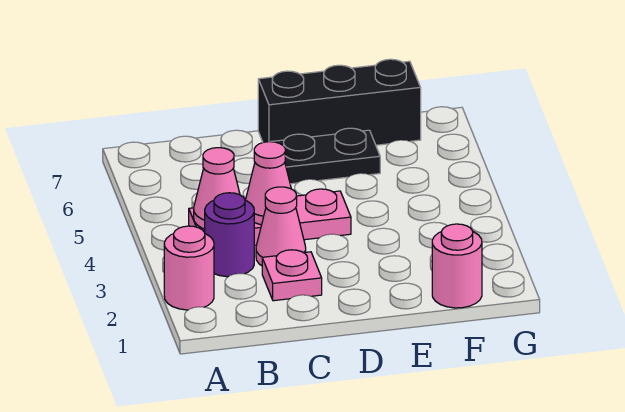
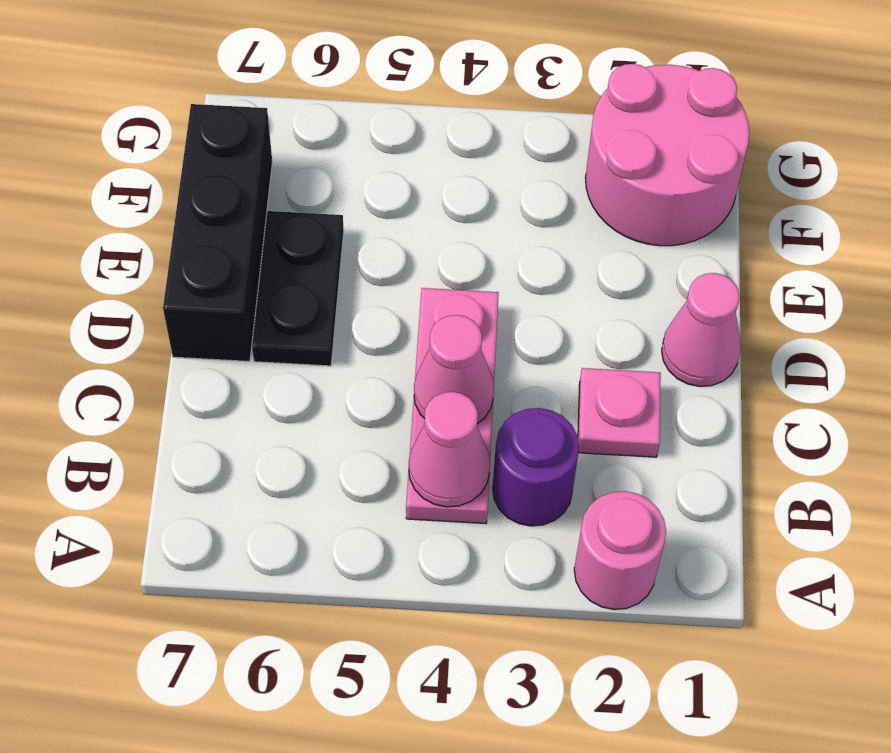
pink 1x1 cone [256,187,306,266] -> pink 1x1 cone moved to [662,273,741,387]
pink 1x1 round brick [432,224,482,308] -> pink 2x2 round brick [585,64,750,246]

